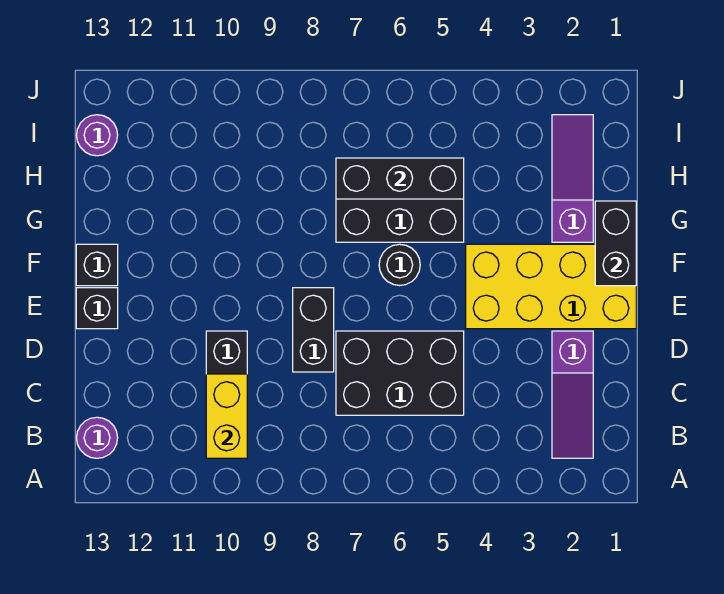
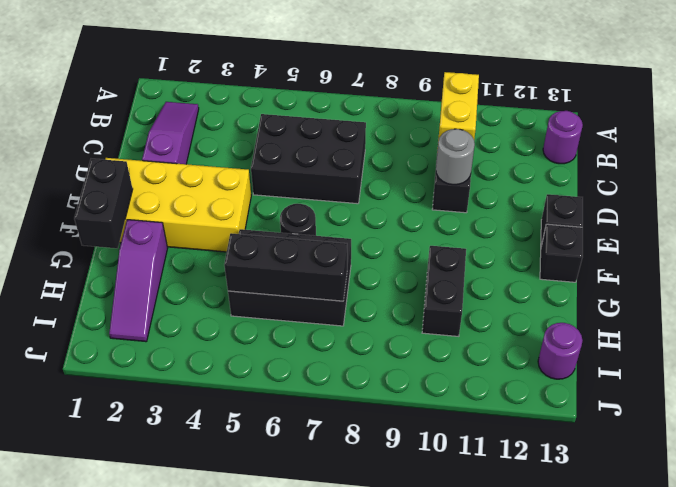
black 1x2 brick [293,288,334,372] -> black 1x2 brick moved to [422,246,466,336]
none -> grey 1x1 round brick [436,129,475,185]

